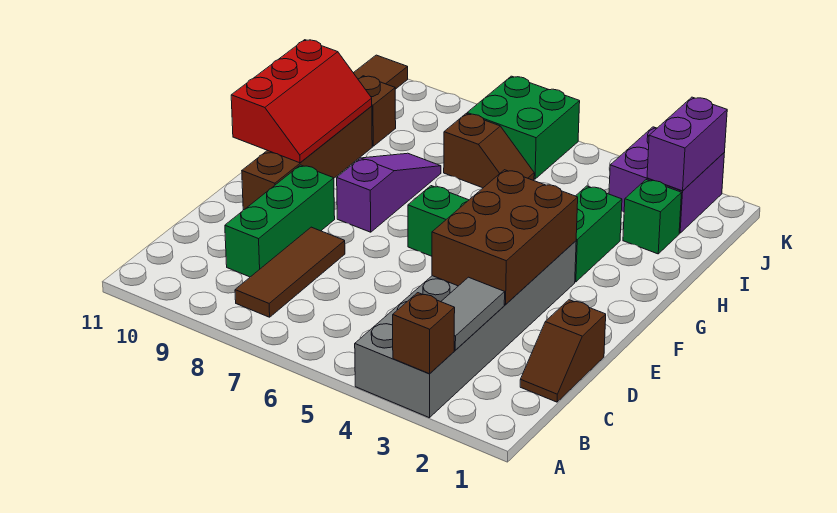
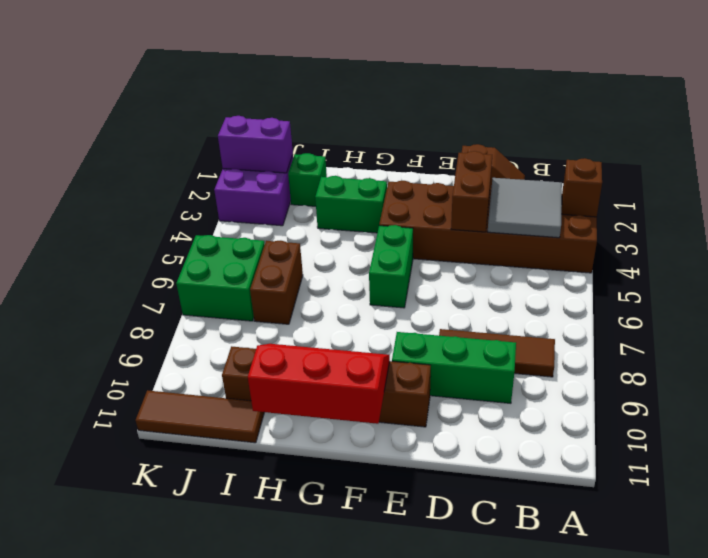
grey 2x6 brick [355,241,576,418] -> brown 2x6 brick [379,181,597,273]
grey 1x2 tile [441,277,505,350] -> grey 2x2 tile [488,178,562,238]
brown 2x3 brick [432,170,578,305] -> brown 1x2 brick [451,151,492,232]
purple 1x3 slope [337,153,441,232] -> none
brown 1x2 slope [444,114,534,188] -> brown 1x2 brick [250,241,303,324]

